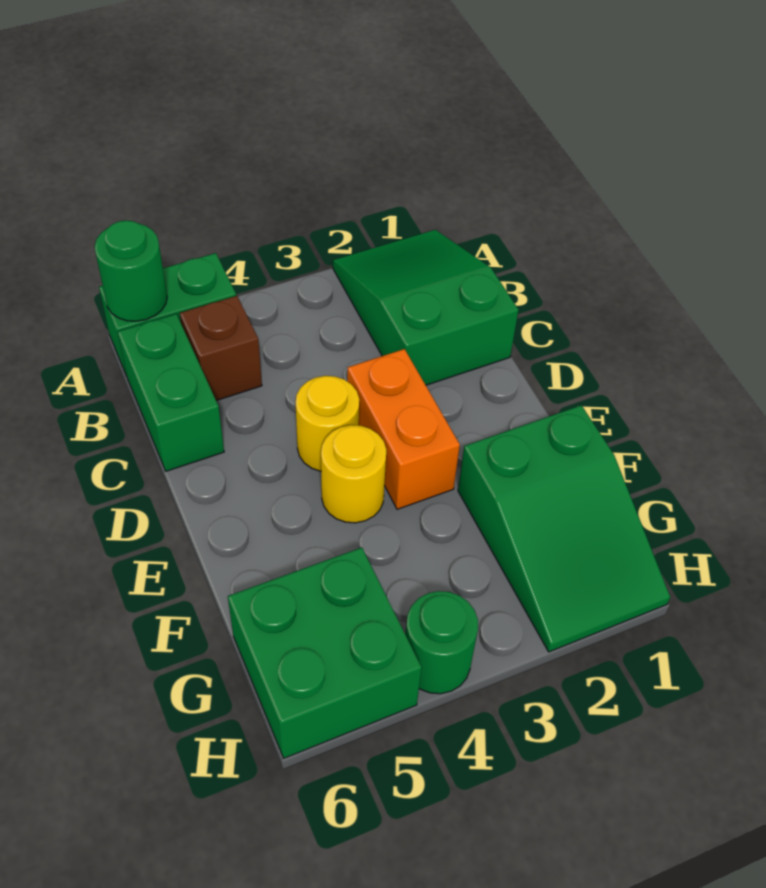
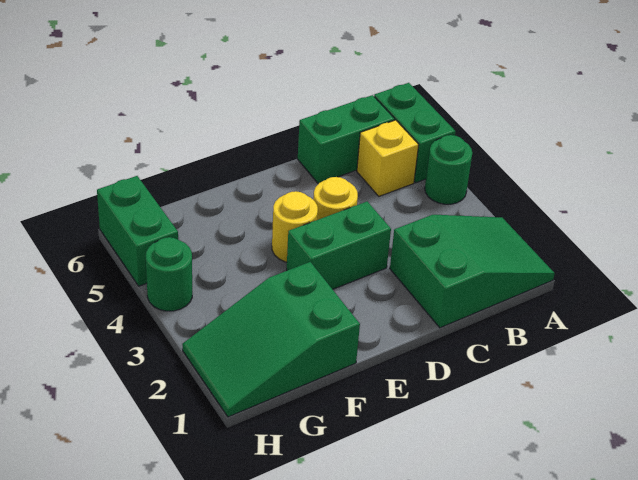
green 1x1 round brick [94,220,167,321] -> green 1x1 round brick moved to [425,135,472,204]
brown 1x1 brick [180,296,262,401] -> yellow 1x1 brick [357,120,419,196]
orange 1x2 brick [347,349,460,509] -> green 1x2 brick [287,201,391,289]
green 2x2 brick [228,547,422,758] -> green 1x2 brick [97,176,178,286]

